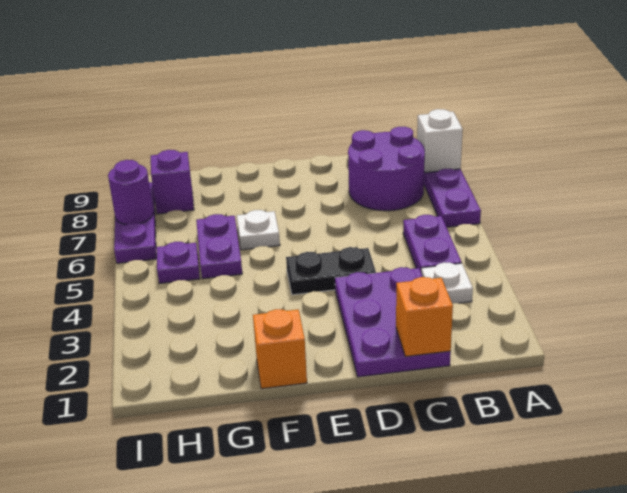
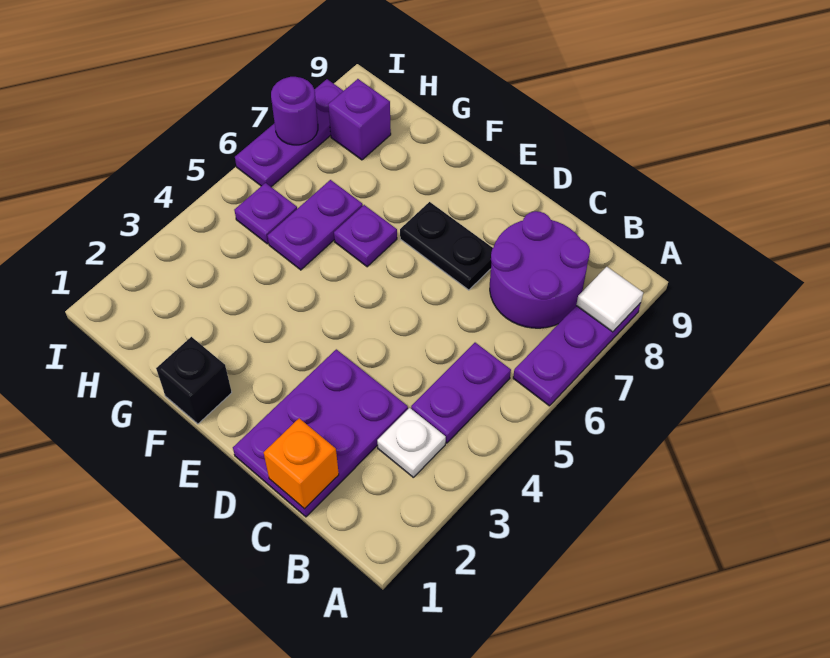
white 1x1 brick [417,109,463,173] -> white 1x1 tile [576,267,643,332]
black 1x2 plate [286,247,376,295] -> black 1x2 plate moved to [400,202,493,290]
orange 1x1 brick [253,309,307,389] -> black 1x1 brick [156,337,232,424]
white 1x1 plate [237,210,280,250] -> purple 1x1 plate [334,205,397,267]

